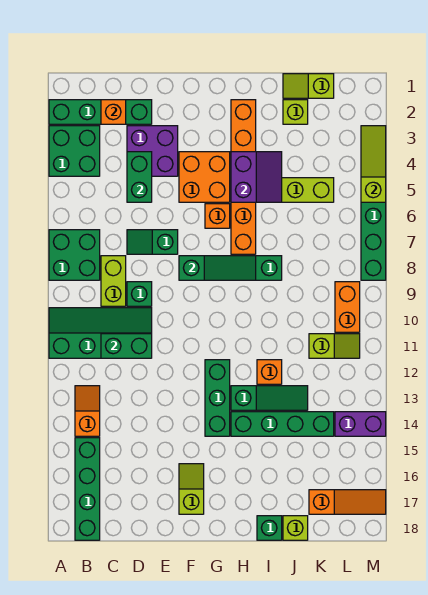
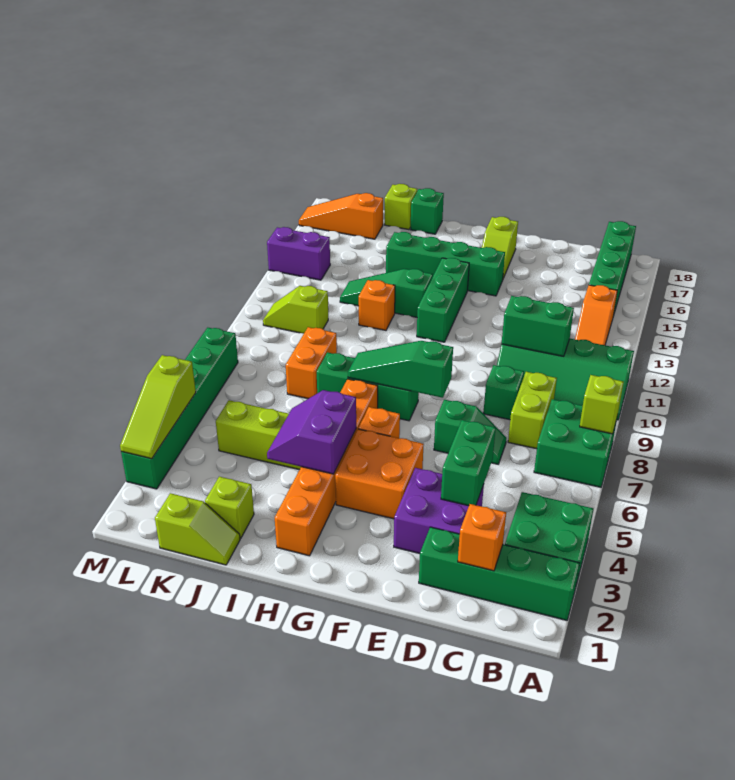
none -> lime 1x1 brick [580,375,624,434]
green 1x4 brick [231,412,334,436] -> green 1x4 brick moved to [386,232,505,296]
orange 1x2 brick [335,282,360,332] -> orange 1x2 brick moved to [286,327,337,399]

